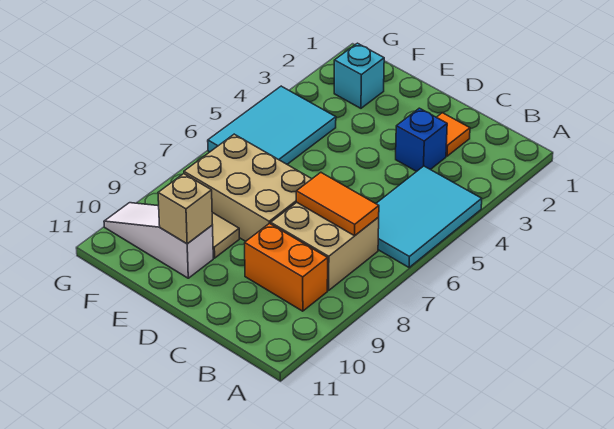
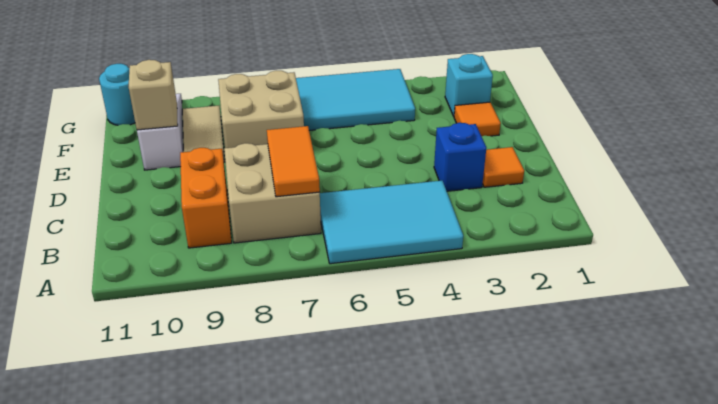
tan 2x3 brick [184,134,311,241] -> tan 2x2 brick [218,71,304,148]
none -> orange 1x1 tile [454,102,501,136]
none -> cyan 1x1 round brick [99,64,135,125]

